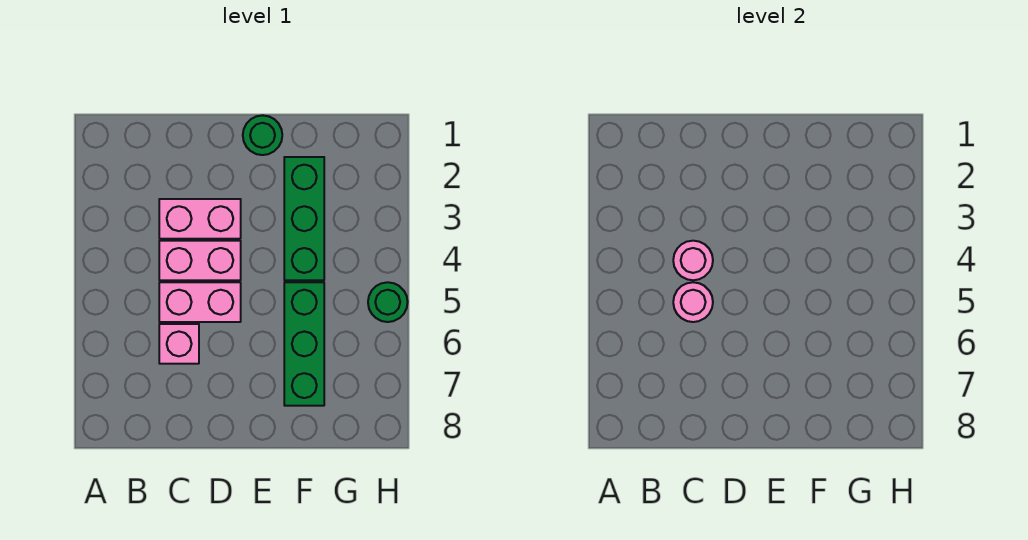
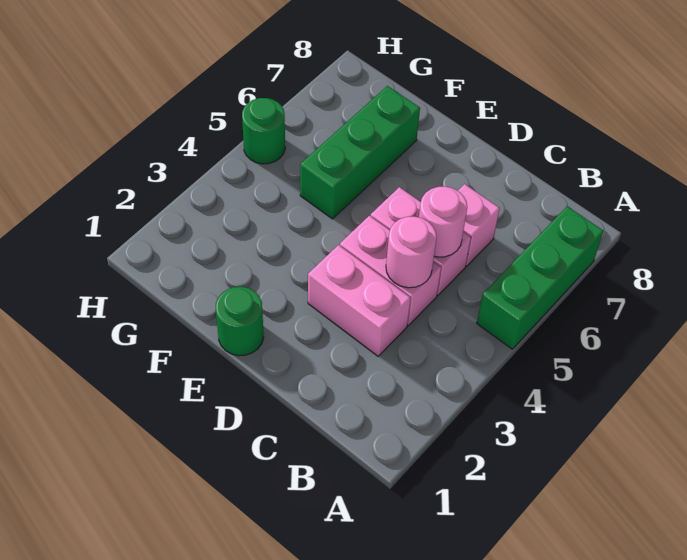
green 1x3 brick [284,157,324,280] -> green 1x3 brick moved to [477,206,603,349]

